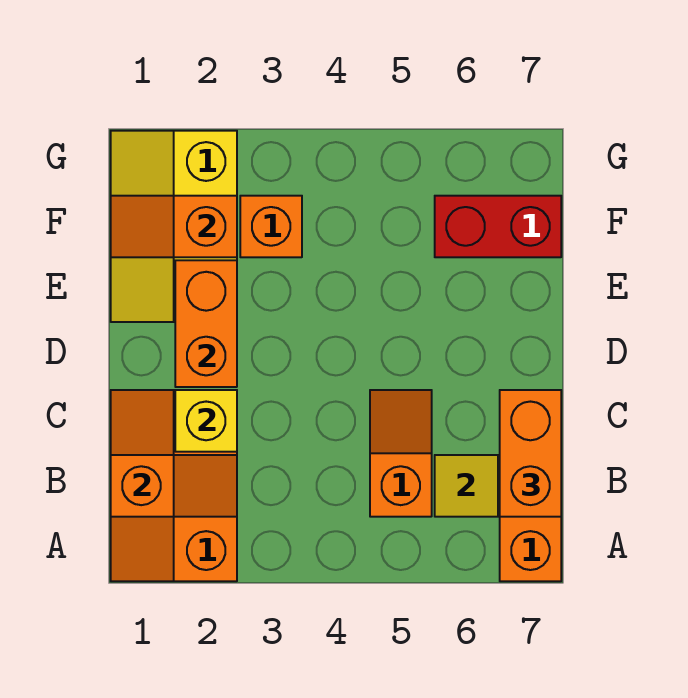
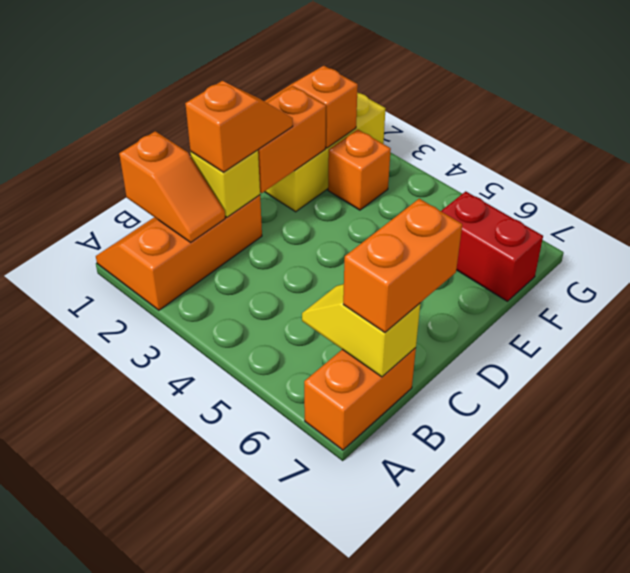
orange 1x2 slope [370,390,432,517] -> orange 1x2 slope moved to [185,81,293,173]

